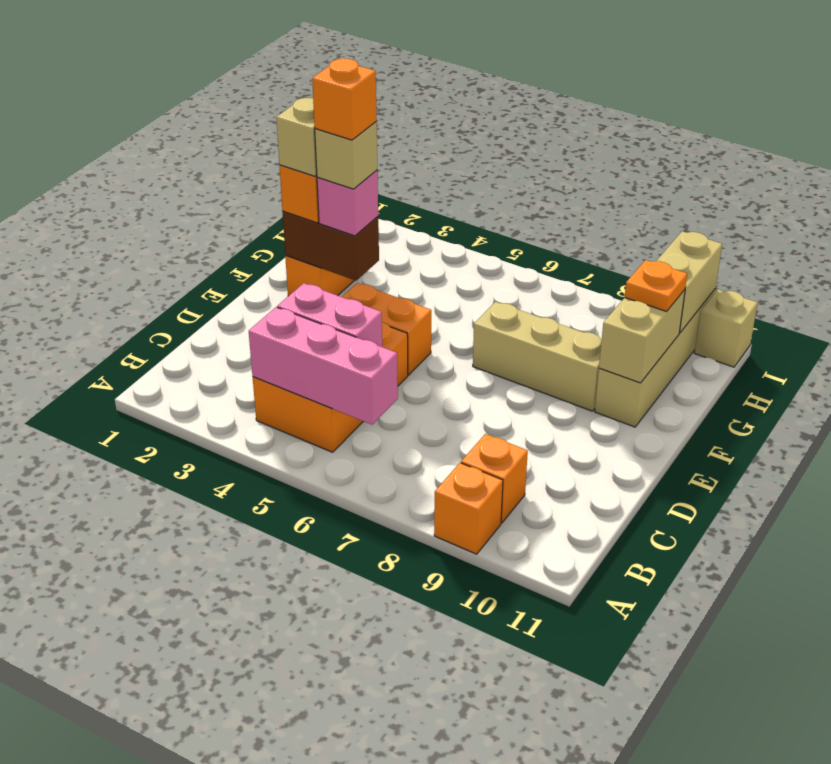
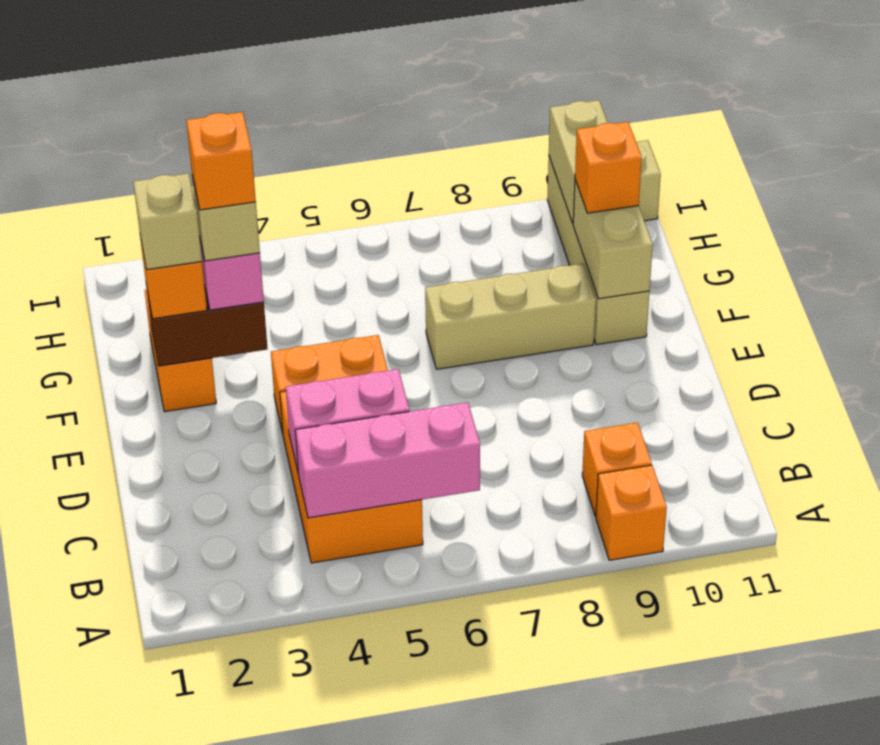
orange 1x1 plate [625,260,687,311] -> orange 1x1 brick [575,122,642,213]

